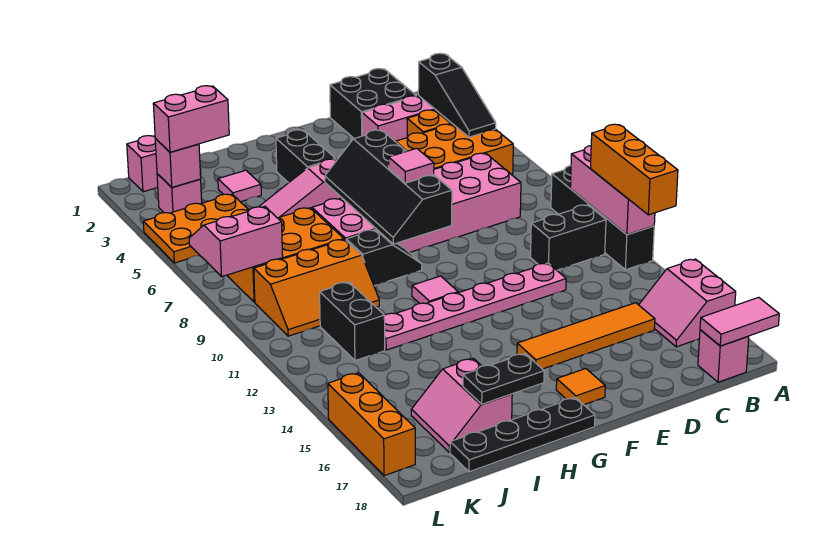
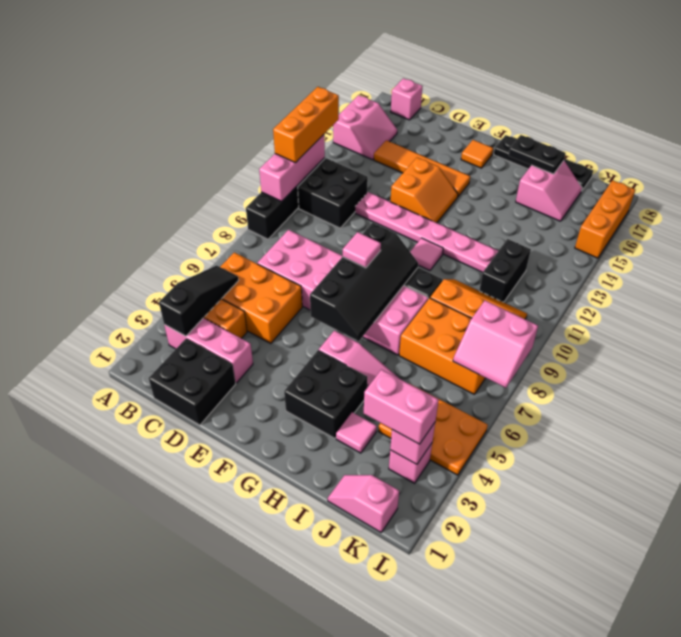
pink 1x2 tile [700,297,779,346] -> none
black 1x2 brick [531,205,606,270] -> black 2x2 brick [298,158,368,228]
none -> orange 2x2 slope [391,158,458,223]
black 1x2 brick [276,130,335,183] -> black 2x2 brick [284,350,367,438]

